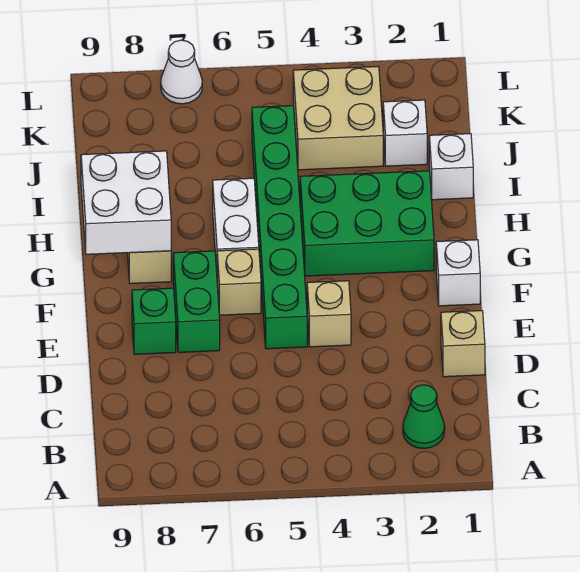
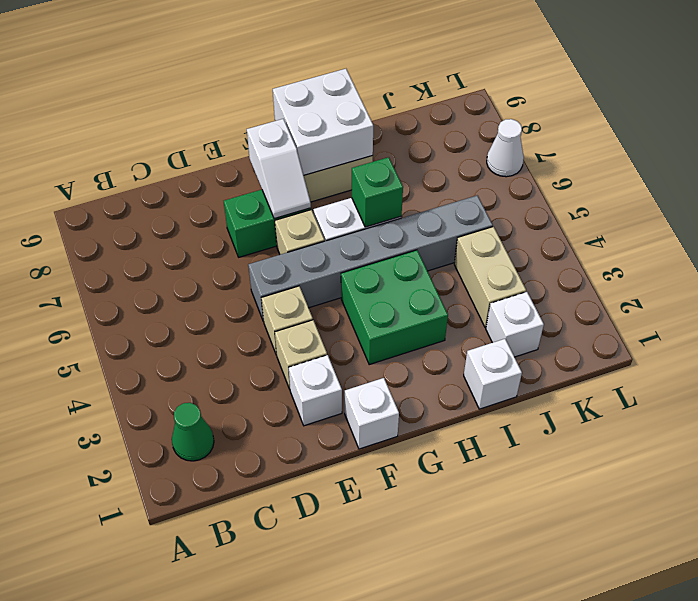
tan 1x1 brick [441,311,485,377] -> tan 1x1 brick moved to [275,320,327,389]
none -> white 1x1 brick [289,355,342,426]
green 1x6 brick [252,106,307,349] -> grey 1x6 brick [248,195,493,321]
green 1x1 brick [132,288,176,354] -> green 1x1 brick moved to [352,157,403,227]
none -> white 1x2 slope [247,119,311,219]
green 2x3 brick [300,171,434,276] -> green 2x2 brick [341,250,448,364]
tan 2x2 brick [293,66,383,170] -> tan 1x2 brick [454,227,526,327]

